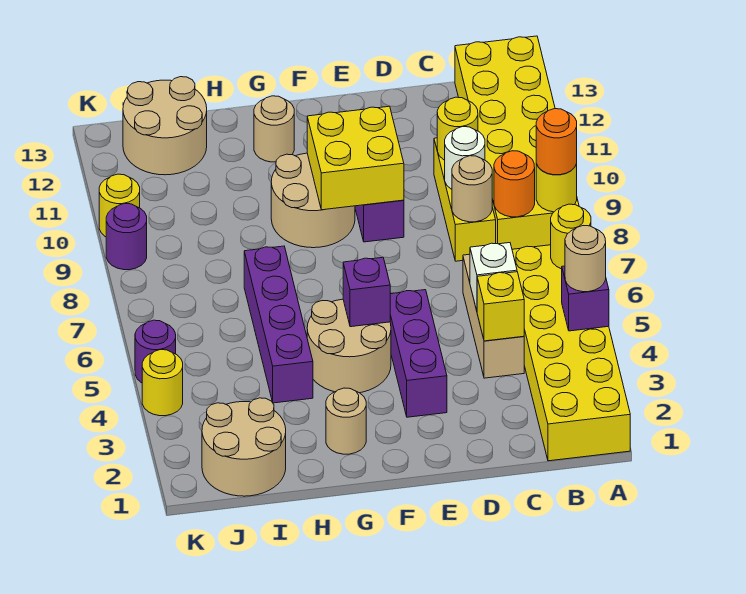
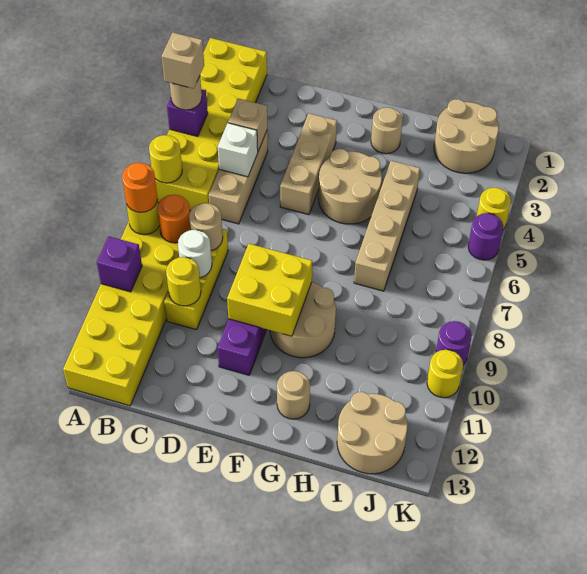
none -> tan 1x1 brick [162,33,204,89]
yellow 1x1 brick [477,272,524,341] -> tan 1x1 brick [228,98,267,151]
purple 1x3 brick [390,290,447,417] -> tan 1x3 brick [280,113,337,215]
purple 1x1 brick [343,257,390,327] -> purple 1x1 brick moved to [97,236,142,292]
purple 1x4 brick [244,246,313,403] -> tan 1x4 brick [354,161,420,291]

